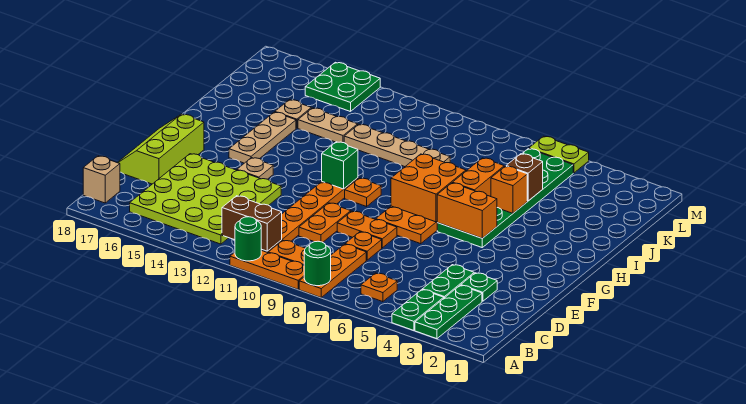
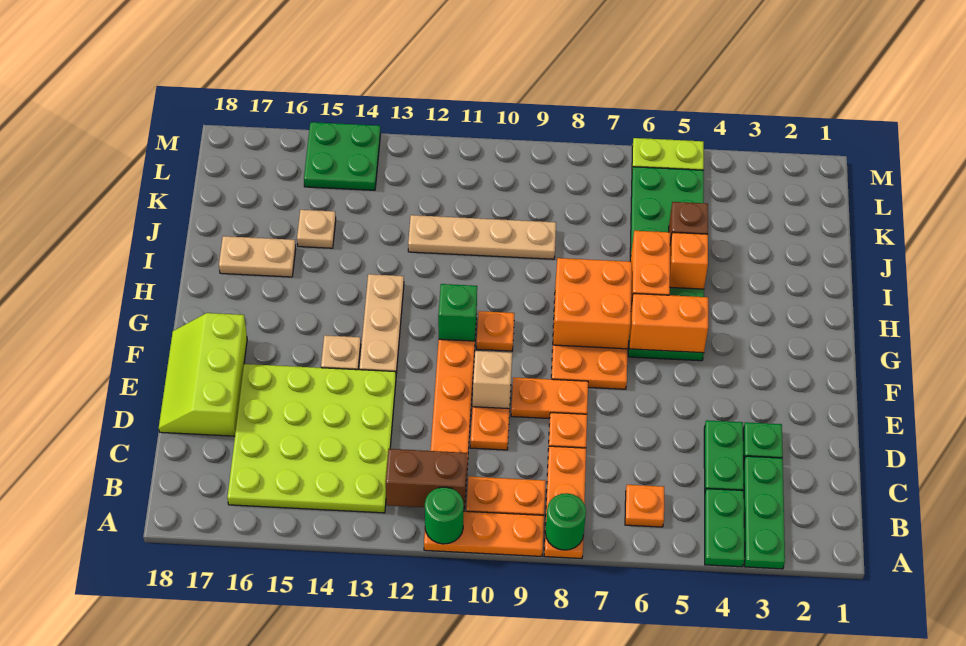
tan 1x1 brick [83,156,120,203] -> tan 1x1 brick moved to [473,351,512,409]
tan 1x3 plate [229,112,296,163] -> tan 1x3 plate moved to [359,274,404,374]
tan 1x2 plate [298,108,358,143] -> tan 1x2 plate moved to [219,236,296,277]

